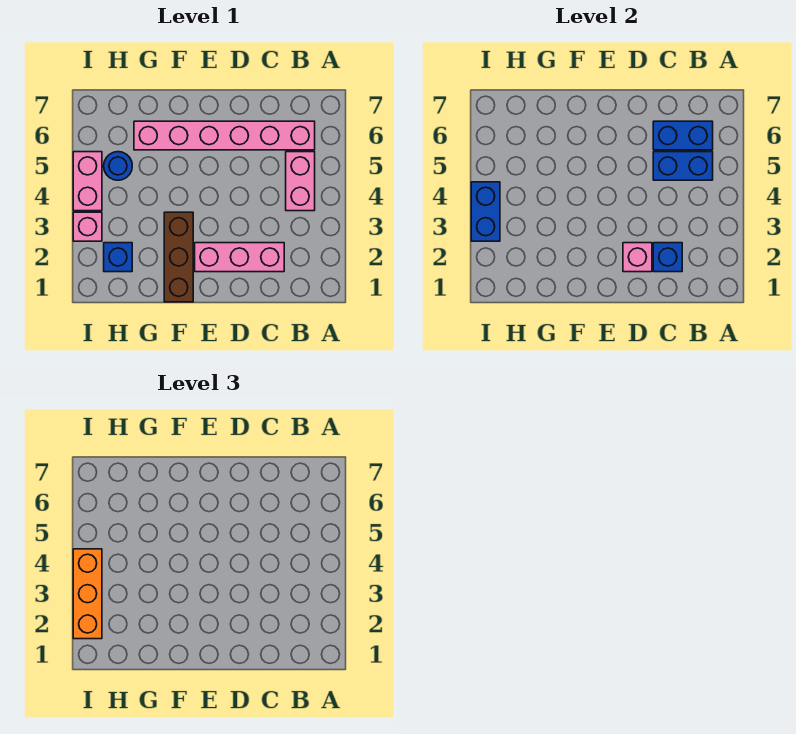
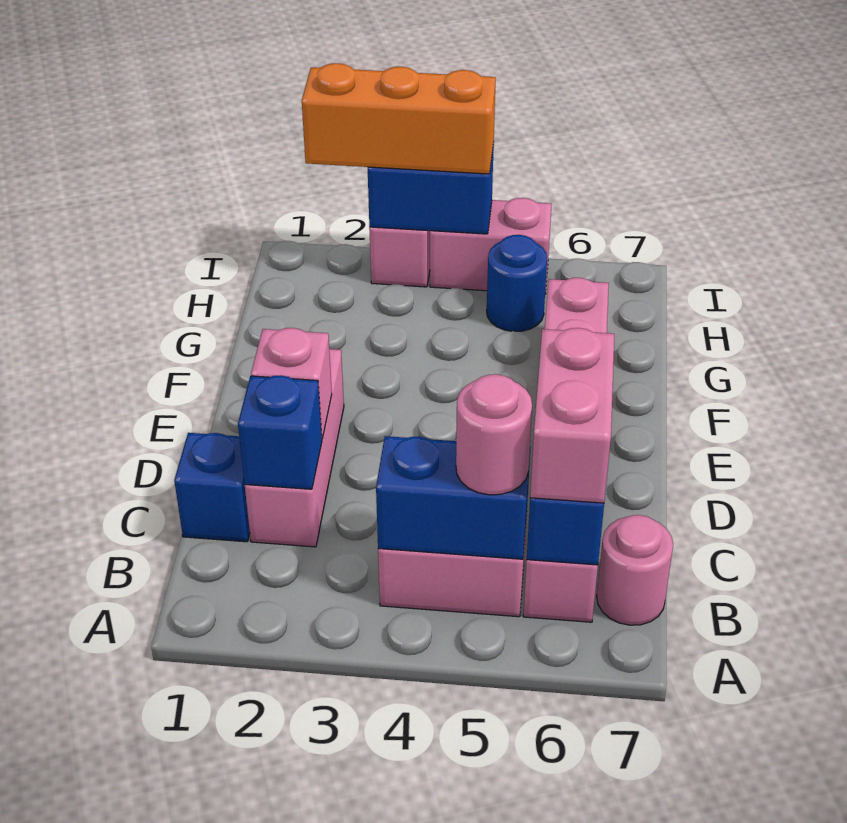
blue 1x2 brick [653,152,713,180] -> blue 1x2 brick turned to [376,436,531,559]
none -> pink 1x1 round brick [456,374,532,495]
none -> pink 1x2 brick [530,328,614,503]
none -> pink 1x1 round brick [597,515,673,625]
brown 1x3 brick [164,212,193,302] -> none
blue 1x1 brick [104,243,132,272] -> blue 1x1 brick moved to [174,433,250,542]

